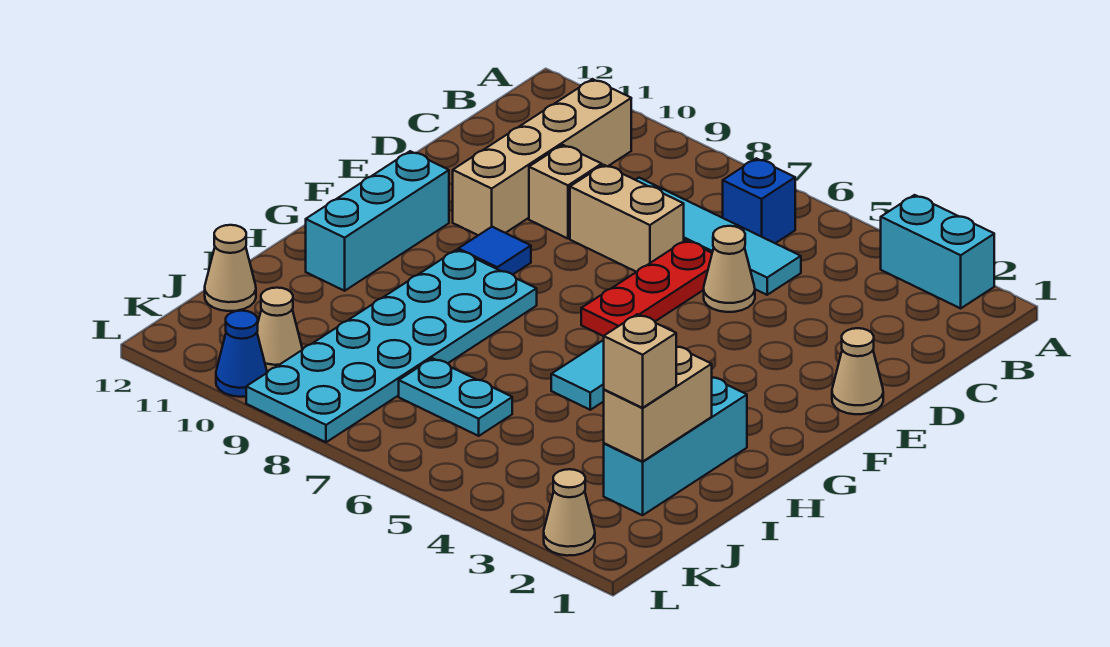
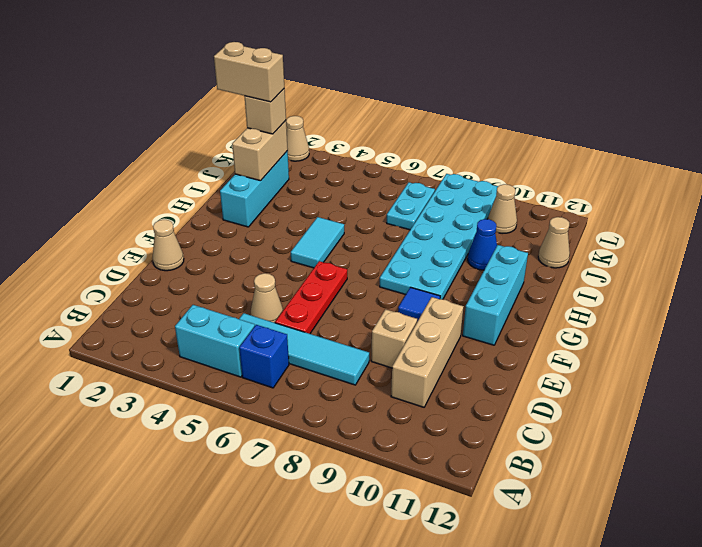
cyan 1x2 brick [881,195,994,308] -> cyan 1x2 brick moved to [175,305,255,377]
tan 1x4 brick [453,79,631,235] -> tan 1x3 brick [391,297,464,407]
tan 1x2 brick [570,165,684,272] -> tan 1x2 brick moved to [214,42,284,102]
cyan 1x2 plate [399,358,512,436] -> cyan 1x2 plate turned to [387,182,435,230]
blue 1x1 cone [216,311,267,397] -> blue 1x1 cone moved to [468,219,497,270]

